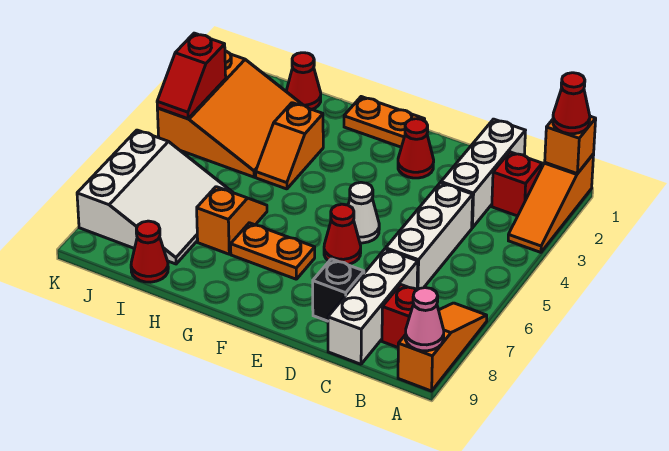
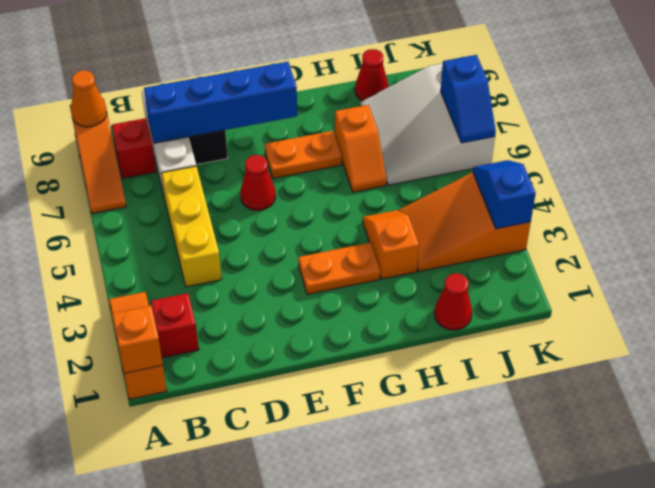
red 1x1 cone [553,73,590,134] -> none
pink 1x1 cone [405,288,444,351] -> orange 1x1 cone [71,70,107,127]
white 1x3 brick [441,119,525,228] -> none
white 1x3 brick [386,183,473,290] -> yellow 1x3 brick [161,166,222,287]
none -> blue 1x4 brick [144,62,297,143]
red 1x1 cone [398,119,434,178] -> none
white 1x1 cone [348,182,379,243] -> none
orange 1x2 plate [344,97,425,147] -> orange 1x2 plate moved to [298,242,380,294]
orange 3x3 slope [157,51,302,177] -> orange 2x3 slope [399,173,531,272]
red 1x2 slope [157,33,226,119] -> blue 1x2 slope [473,160,536,229]
none -> blue 1x2 slope [440,55,496,143]

